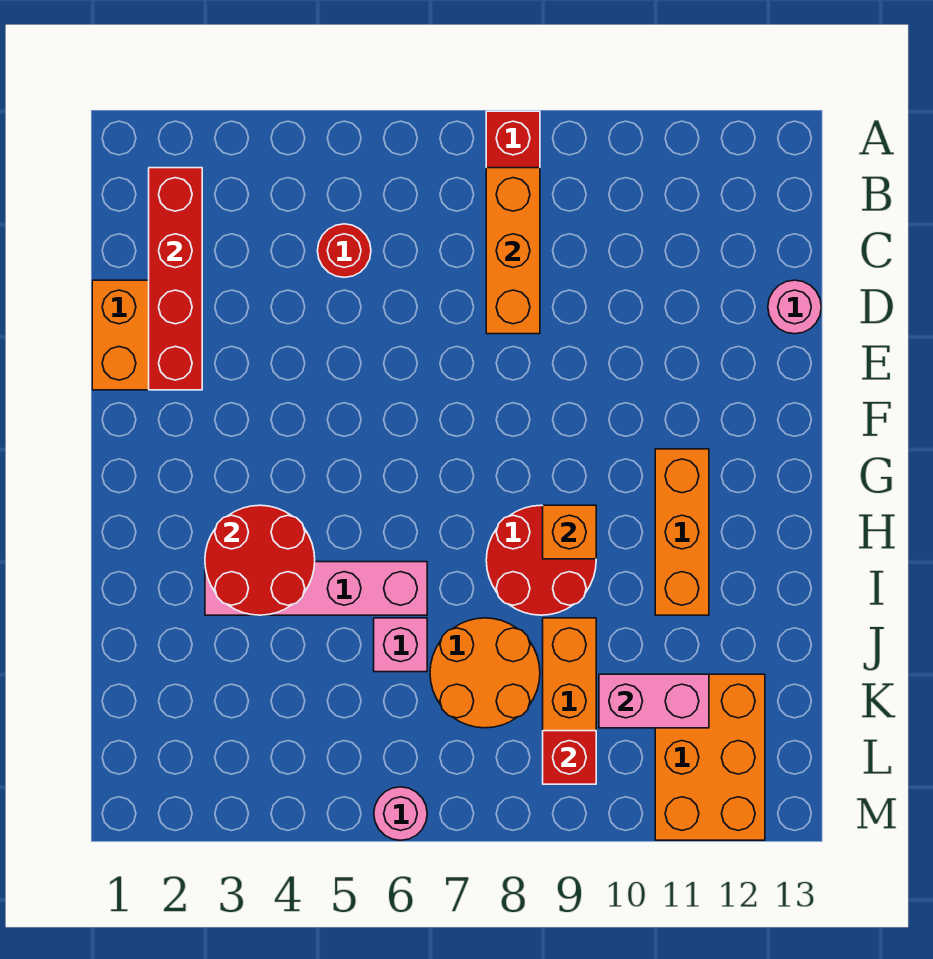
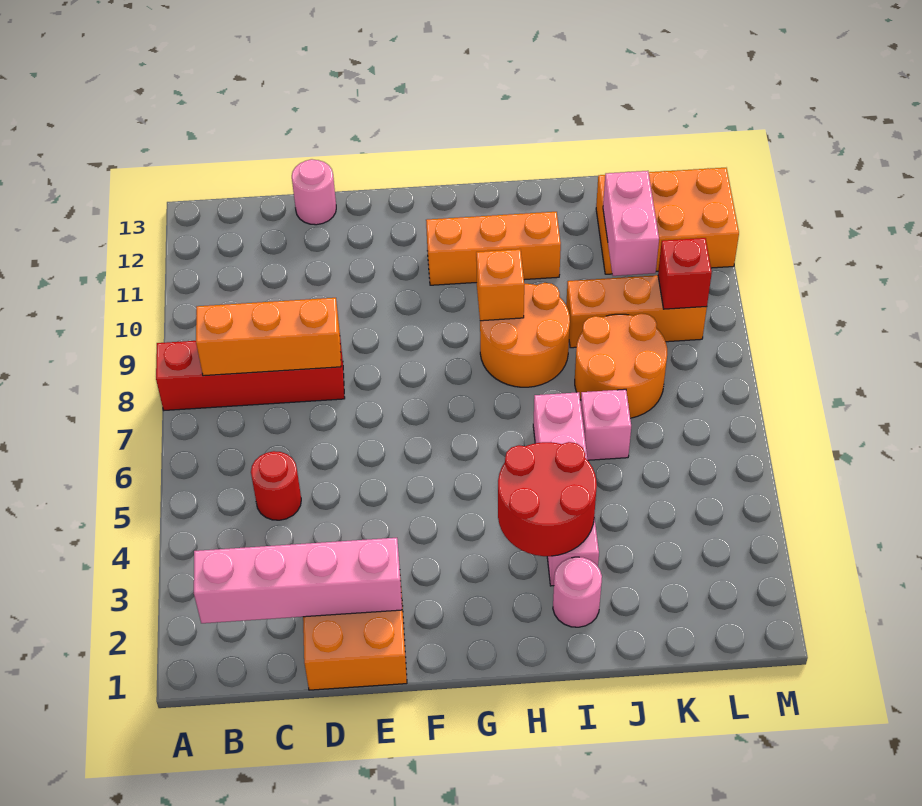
red 1x4 brick [149,168,202,390] -> pink 1x4 brick [194,538,402,623]
red 2x2 round brick [486,505,596,615] -> orange 2x2 round brick [480,283,570,387]
pink 1x1 round brick [374,787,427,840] -> pink 1x1 round brick moved to [553,557,602,627]

